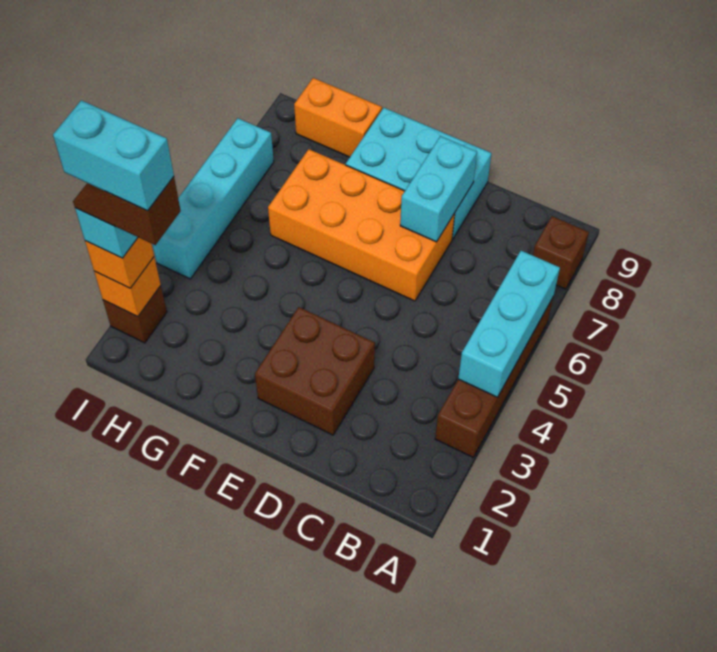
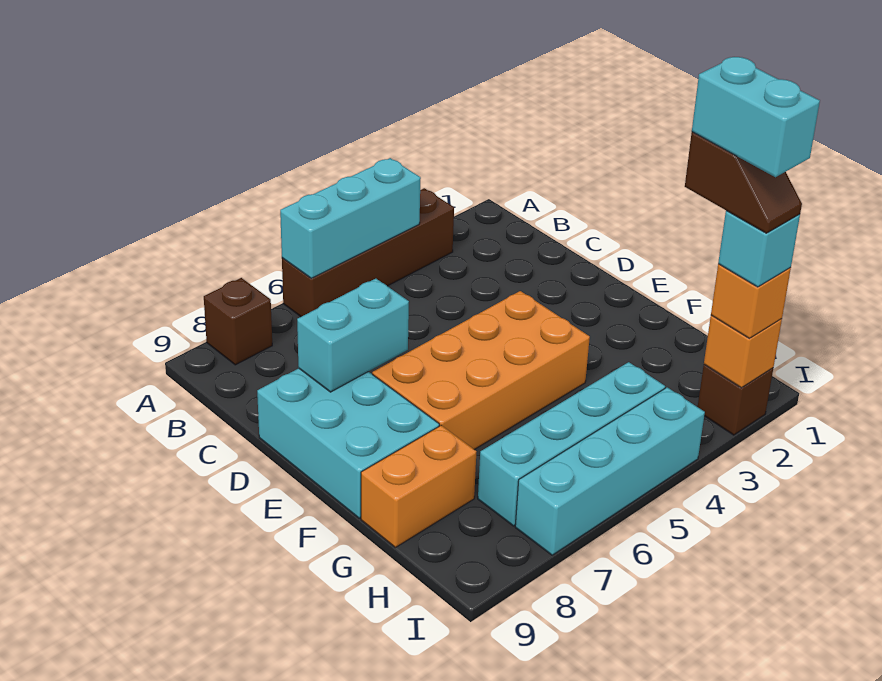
brown 2x2 brick [255,307,375,435] -> none
orange 2x4 brick [268,149,455,301] -> orange 2x4 brick turned to [372,291,590,450]
orange 1x2 brick [294,78,382,157] -> orange 1x2 brick turned to [361,425,477,547]
none -> cyan 1x4 brick [478,362,665,526]

